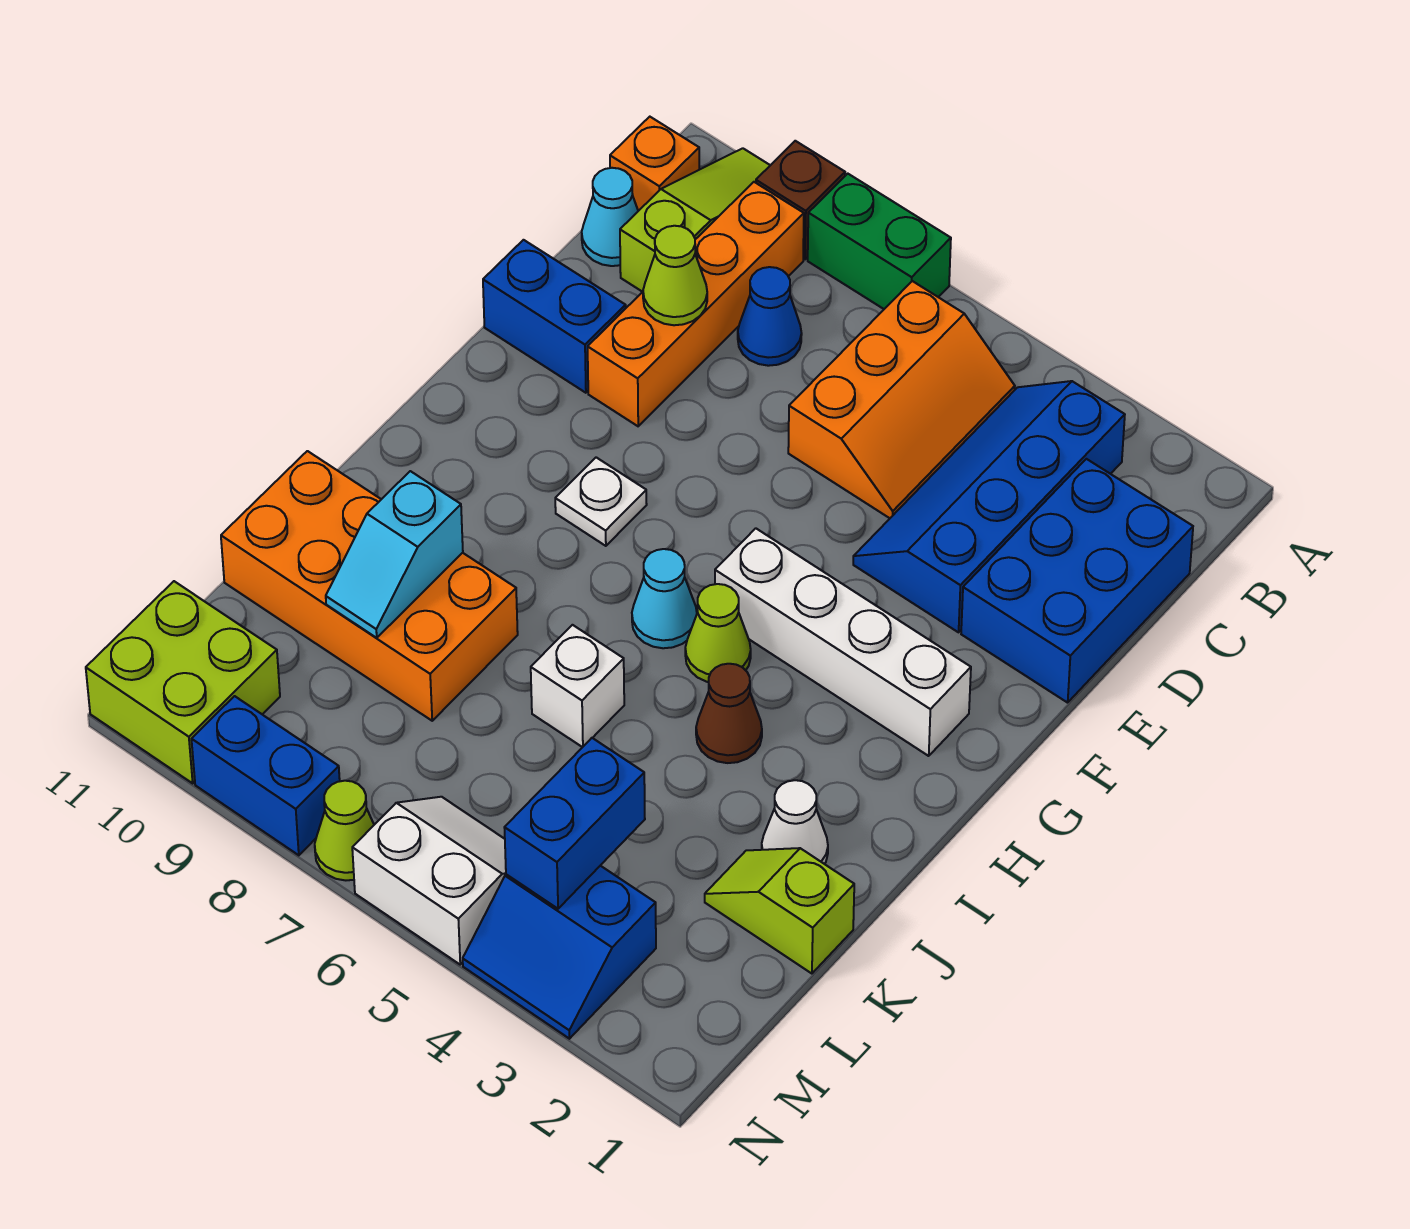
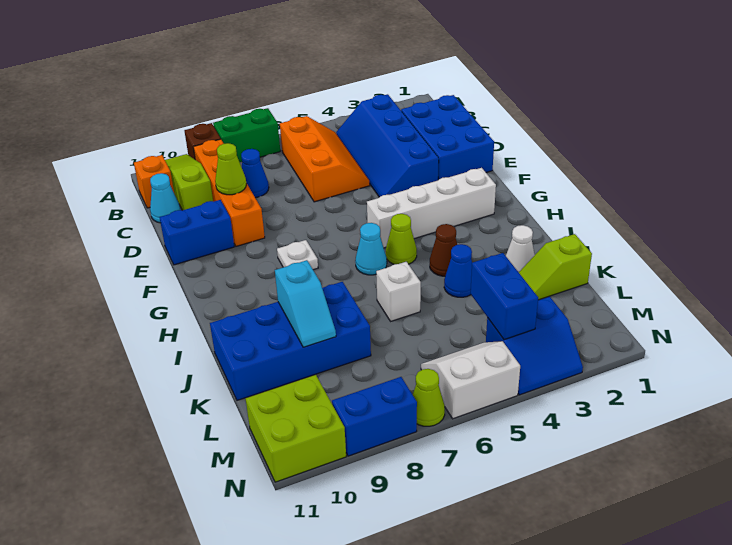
none -> blue 1x1 cone [444,244,472,297]
orange 2x4 brick [221,451,518,721] -> blue 2x4 brick [210,282,371,400]

